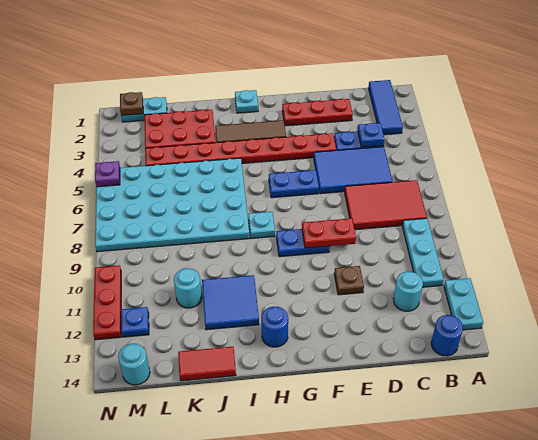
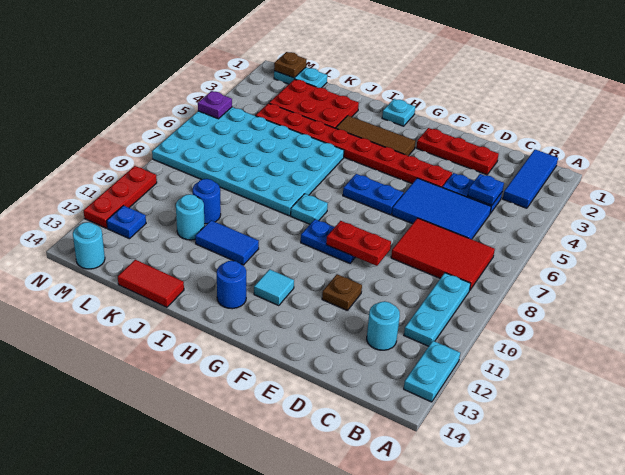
blue 1x1 round brick [431,315,463,356] -> blue 1x1 round brick moved to [193,179,221,224]
none -> cyan 1x1 tile [254,269,294,305]
blue 2x2 tile [202,275,259,330] -> blue 1x2 tile [195,220,259,265]

